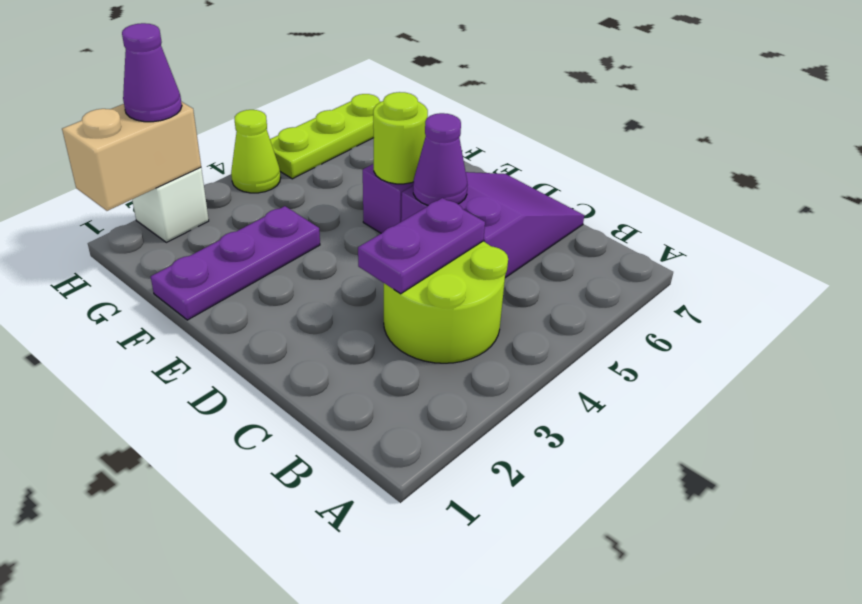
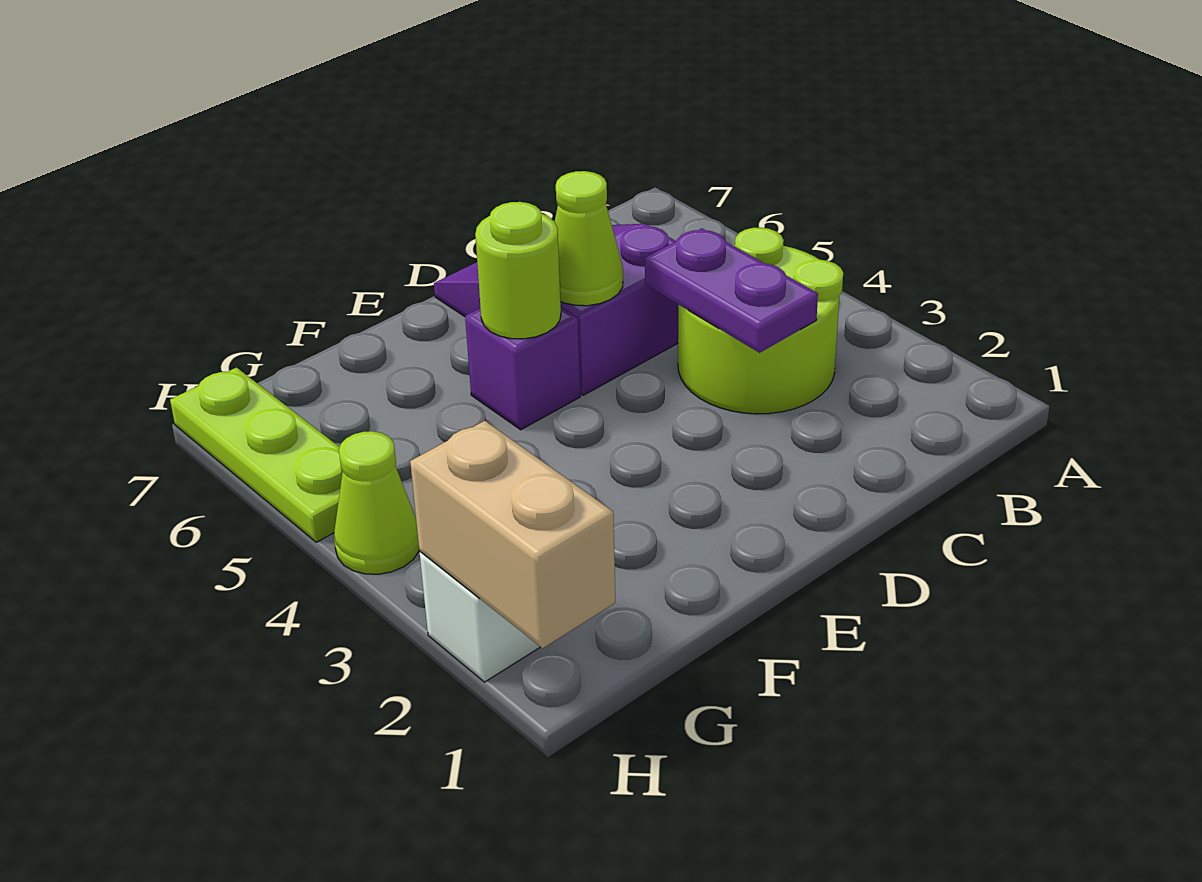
purple 1x1 cone [413,113,467,205] -> lime 1x1 cone [555,171,623,306]
purple 1x3 plate [151,206,320,320] -> none
purple 1x1 cone [122,23,182,122] -> none

